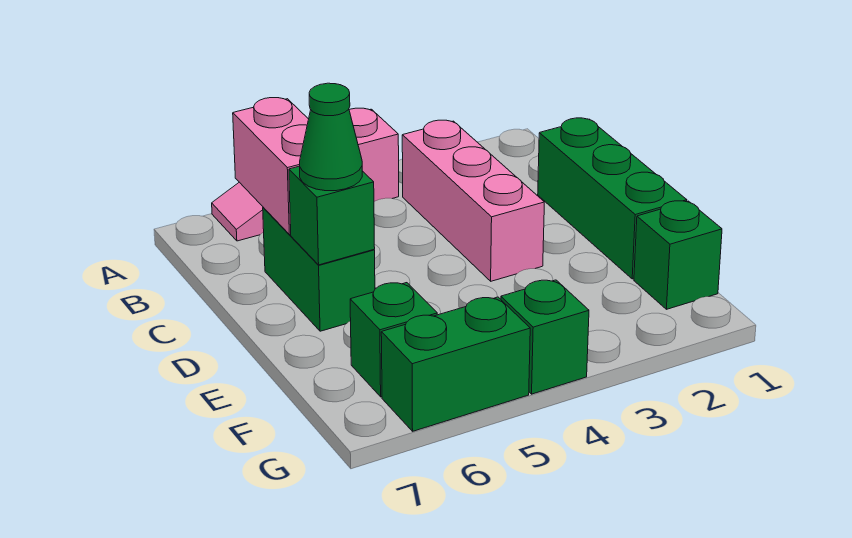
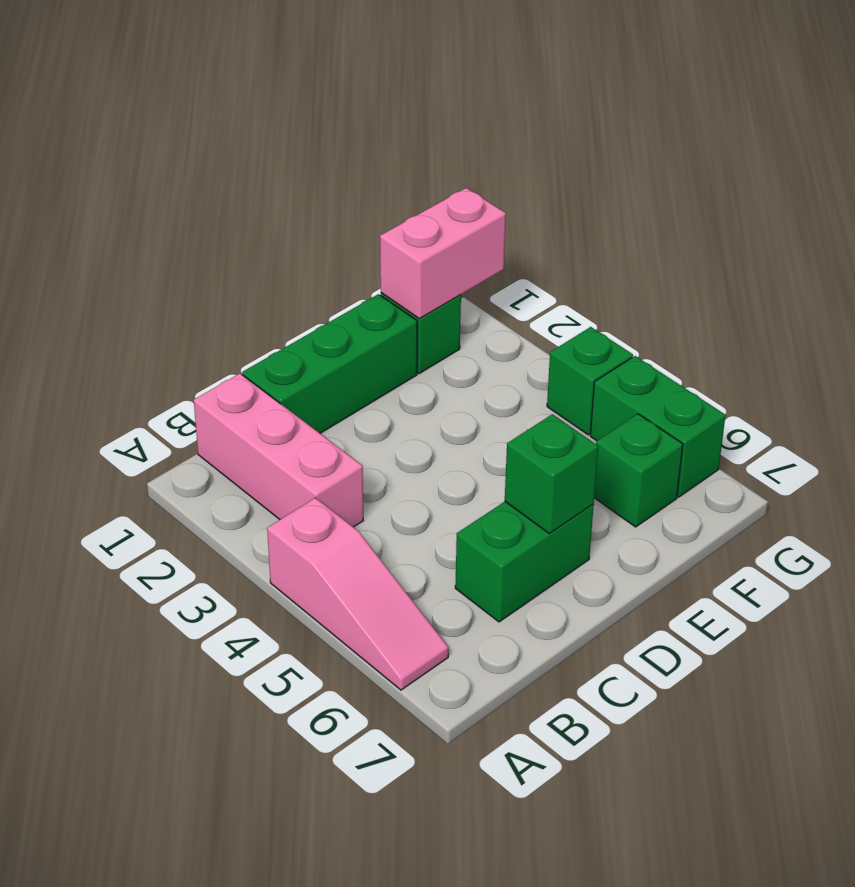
pink 1x3 brick [402,120,544,281] -> pink 1x3 brick turned to [194,373,363,527]
pink 1x2 brick [233,98,309,235] -> pink 1x2 brick moved to [380,188,506,319]
green 1x1 cone [300,83,362,191] -> none

